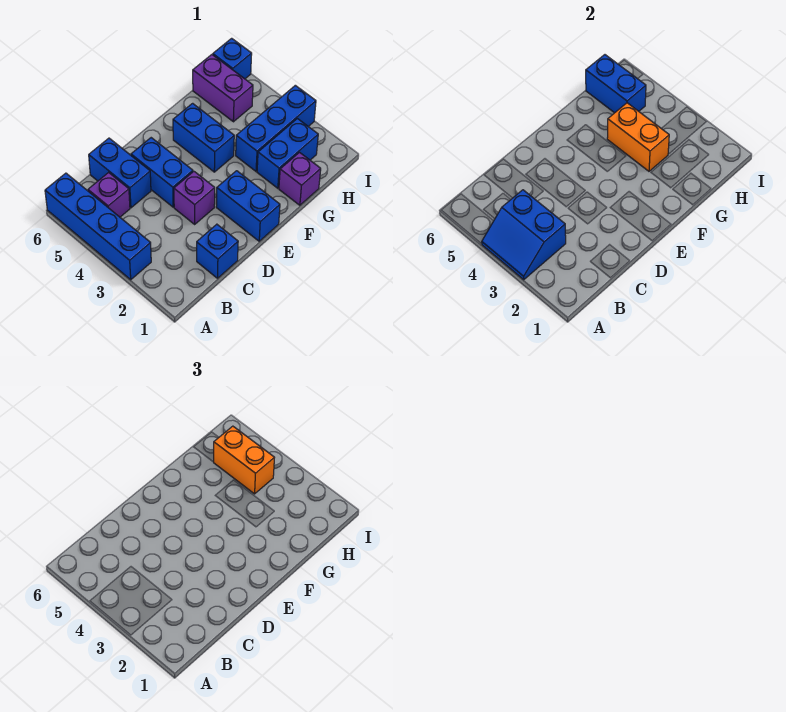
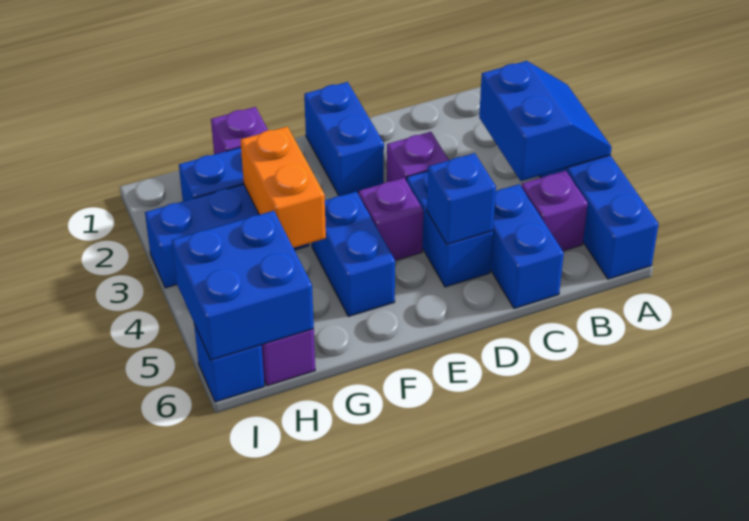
blue 1x1 brick [197,224,238,278] -> blue 1x1 brick moved to [427,153,496,244]
none -> purple 1x1 brick [359,178,423,260]
orange 1x2 brick [214,426,274,494] -> none
blue 1x2 brick [586,55,646,113] -> blue 2x2 brick [172,211,314,360]

